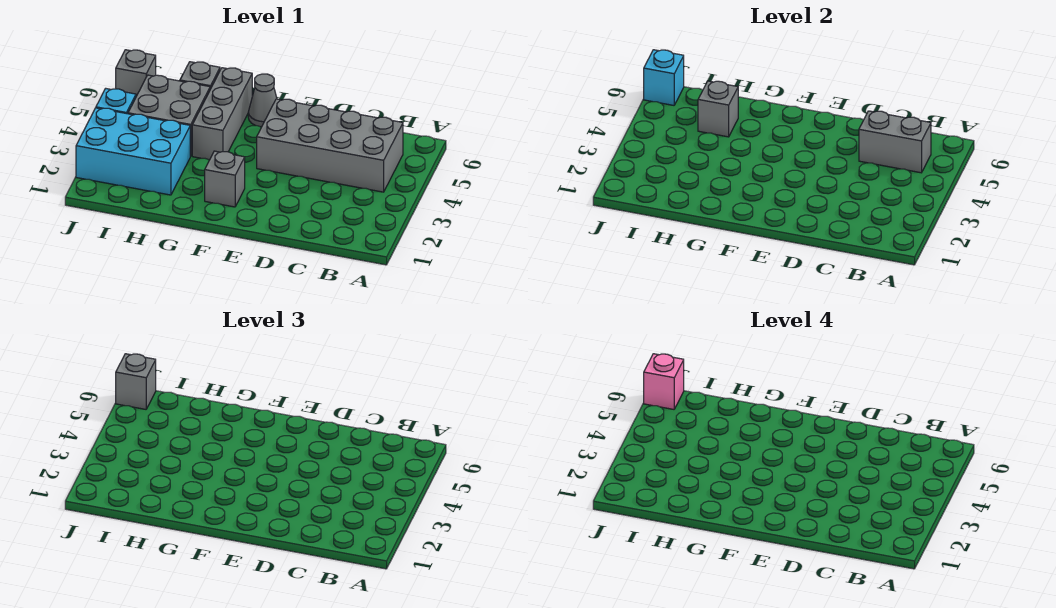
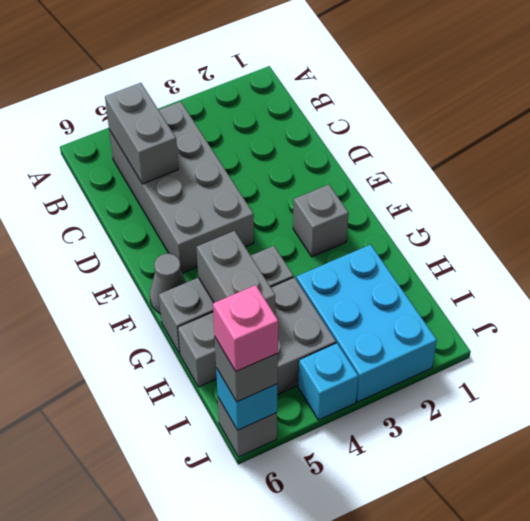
grey 1x1 brick [698,81,738,137] -> grey 1x2 brick [196,231,275,315]

